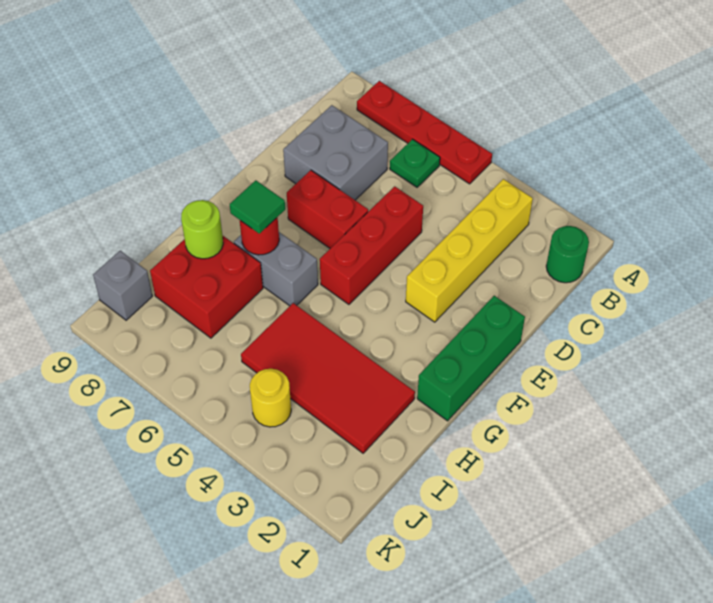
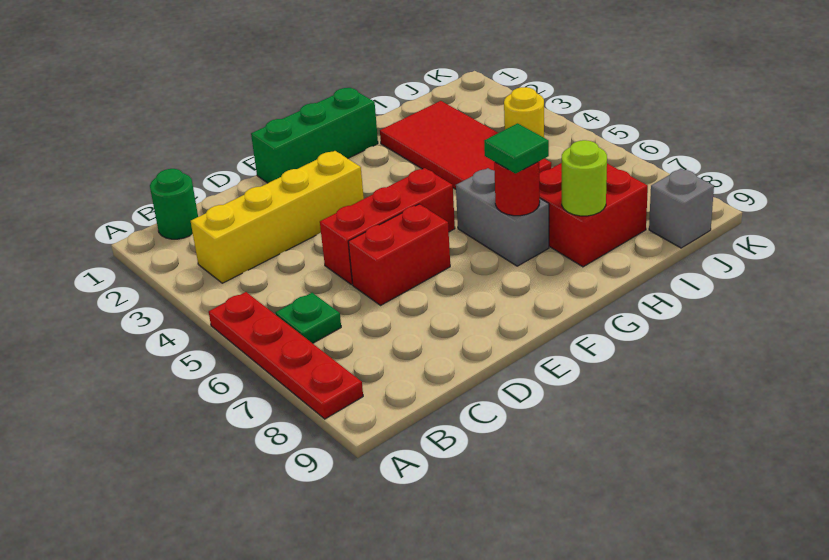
grey 2x2 brick [283,105,388,200] -> none
red 1x2 brick [287,170,368,248] -> red 1x2 brick turned to [348,204,450,305]

